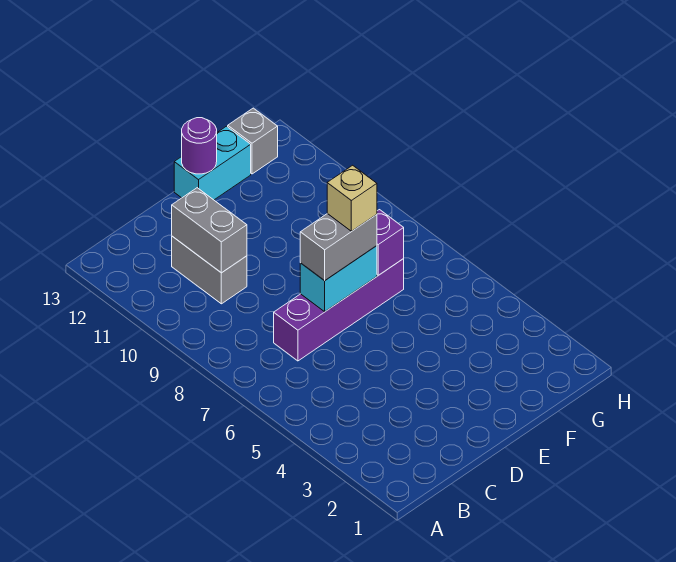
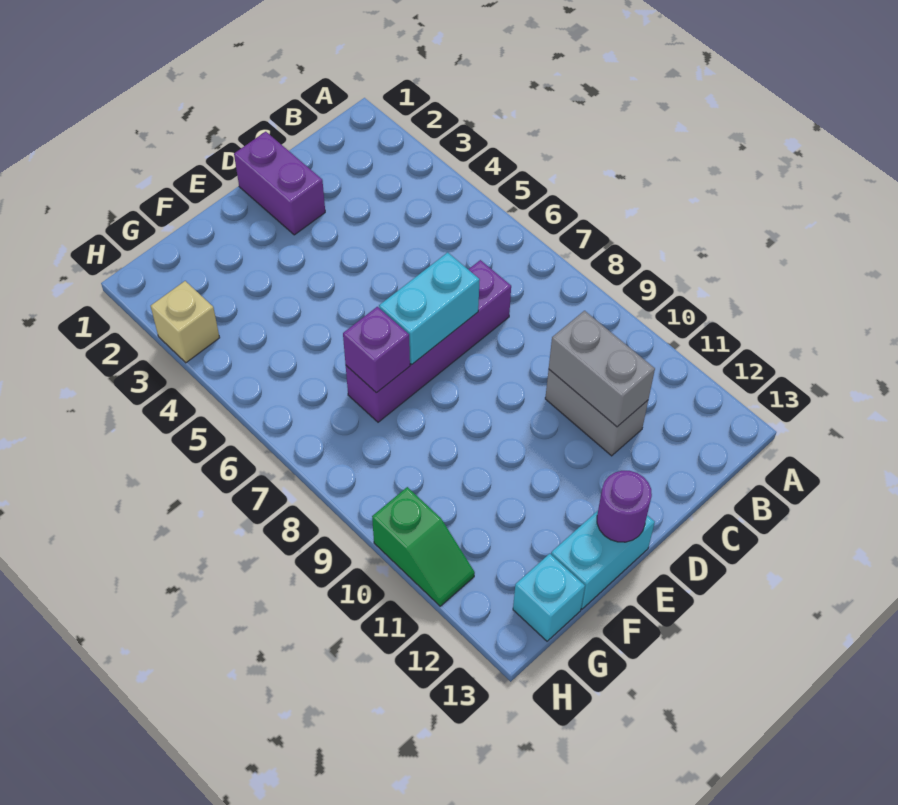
none -> purple 1x2 brick [234,132,325,235]
grey 1x2 brick [300,214,377,281] -> none
tan 1x1 brick [327,165,377,231] -> tan 1x1 brick moved to [151,281,220,363]
grey 1x1 brick [228,108,278,174] -> cyan 1x1 brick [513,554,585,641]
none -> green 1x2 slope [372,487,475,606]

